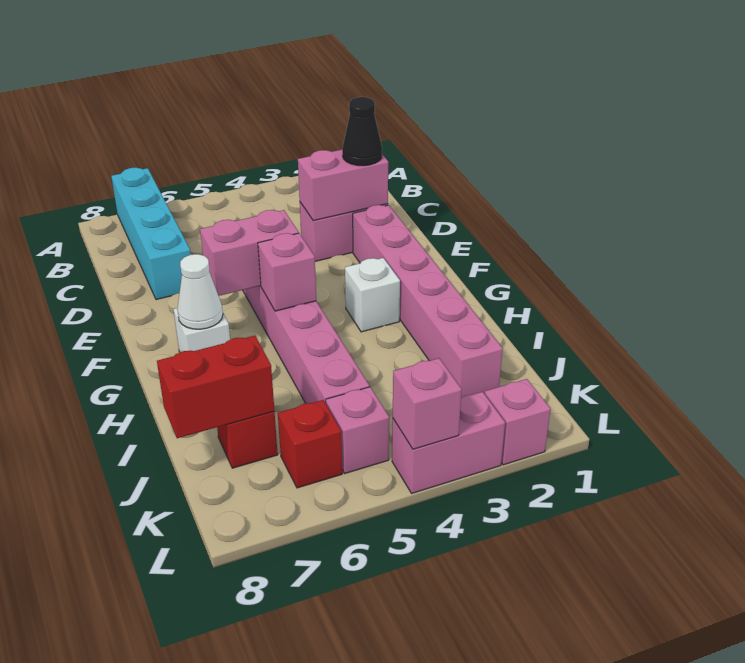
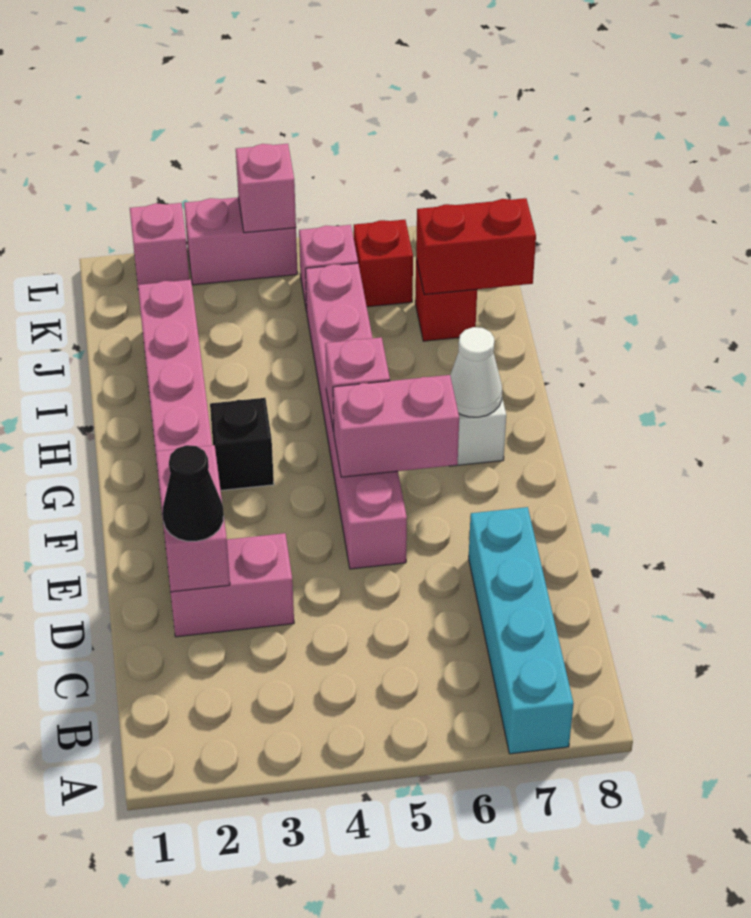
pink 1x2 brick [298,150,388,221] -> pink 1x2 brick turned to [156,445,230,592]
white 1x1 brick [345,258,400,332] -> black 1x1 brick [210,398,274,490]

